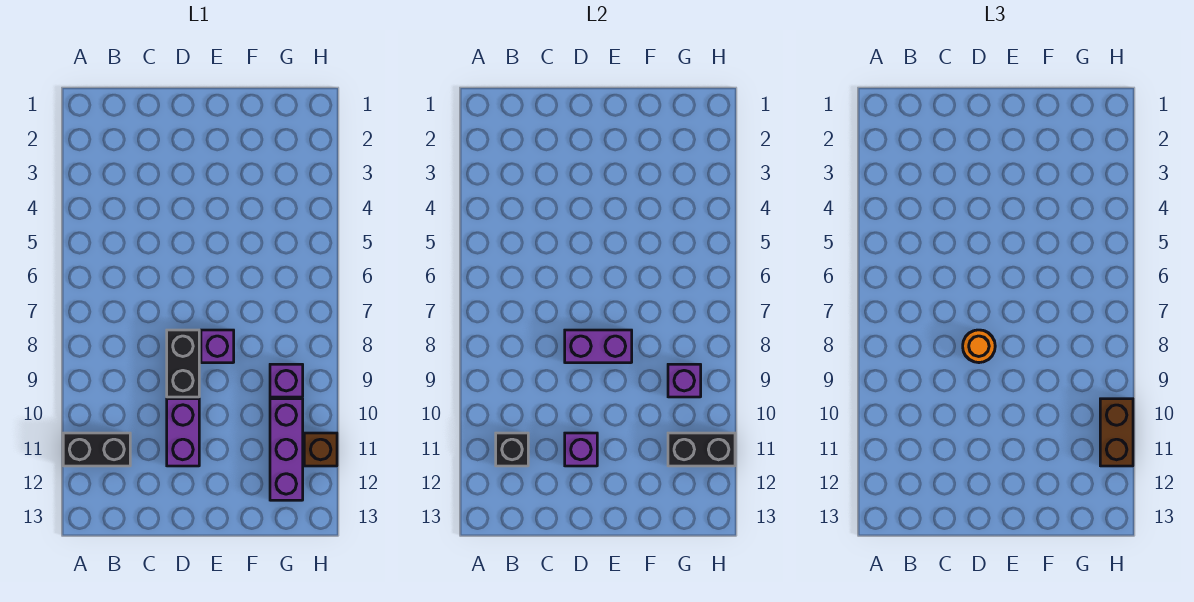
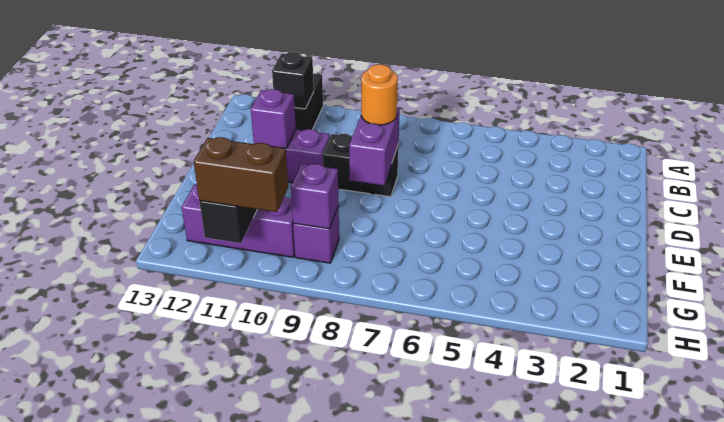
purple 1x1 brick [201,330,234,363] -> none
brown 1x1 brick [304,433,337,466] -> none

